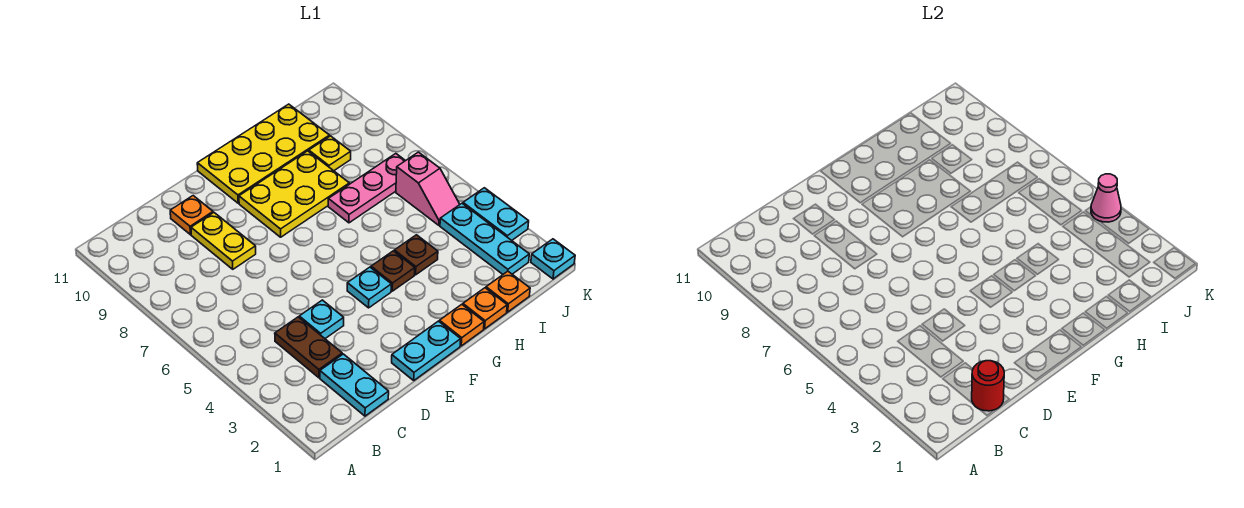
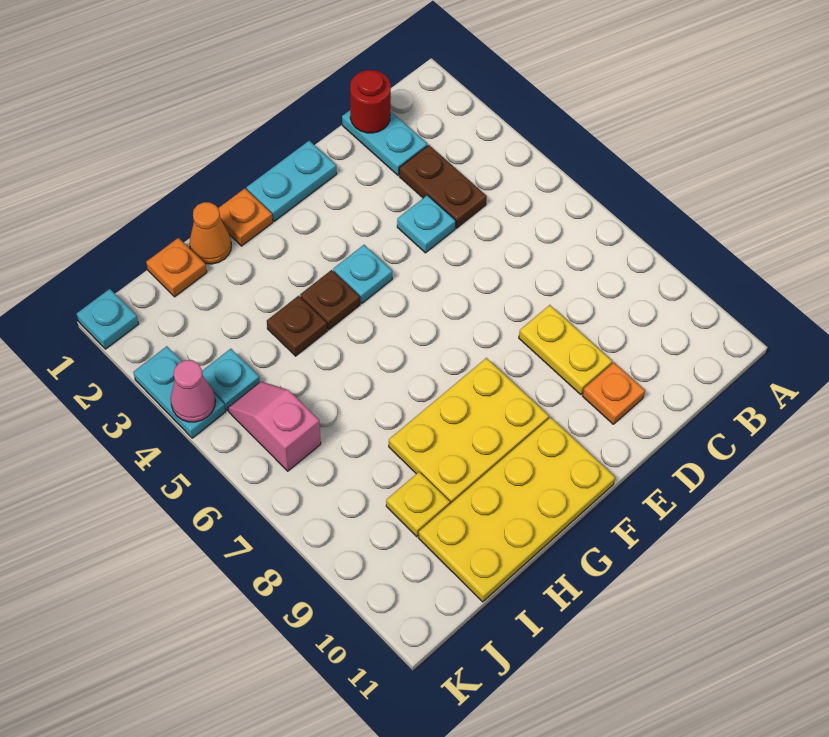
orange 1x1 plate [463,288,507,329] -> orange 1x1 cone [189,202,231,264]
pink 1x3 plate [328,154,405,223] -> none
cyan 1x3 plate [440,203,529,274] -> cyan 1x1 plate [202,349,260,410]

